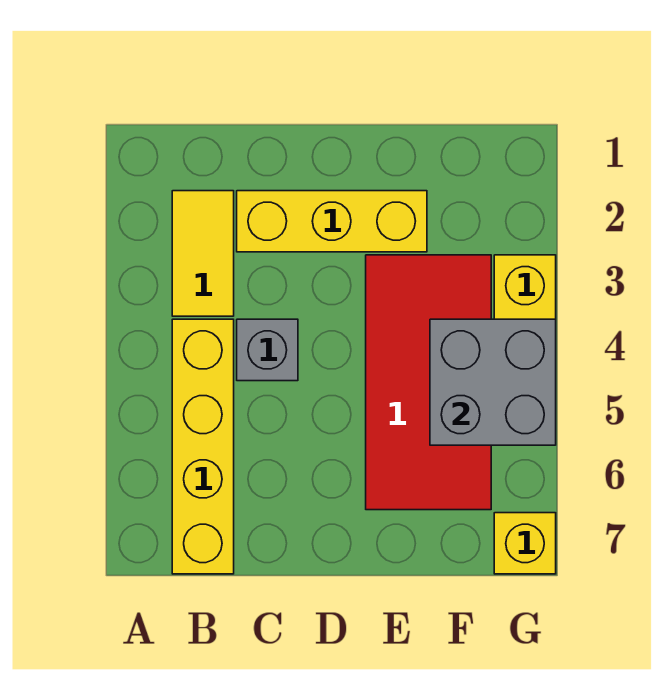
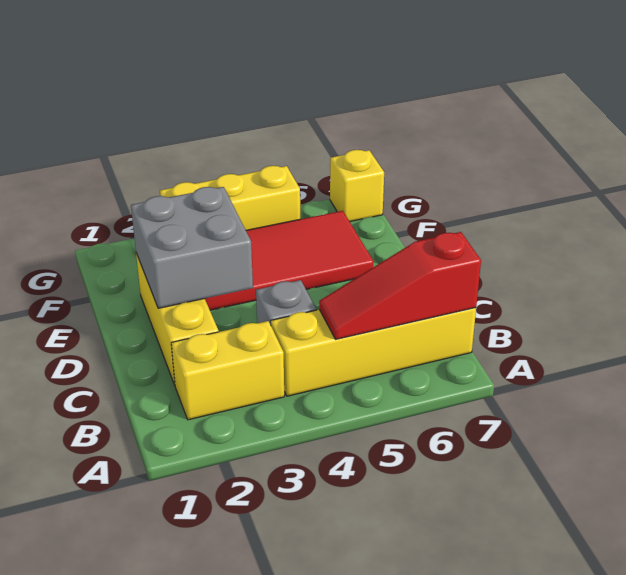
yellow 1x2 tile [172,191,234,316] -> yellow 1x2 brick [171,321,284,420]
none -> red 1x3 slope [319,232,481,339]
grey 2x2 brick [430,319,556,445] -> grey 2x2 brick moved to [131,187,253,308]

